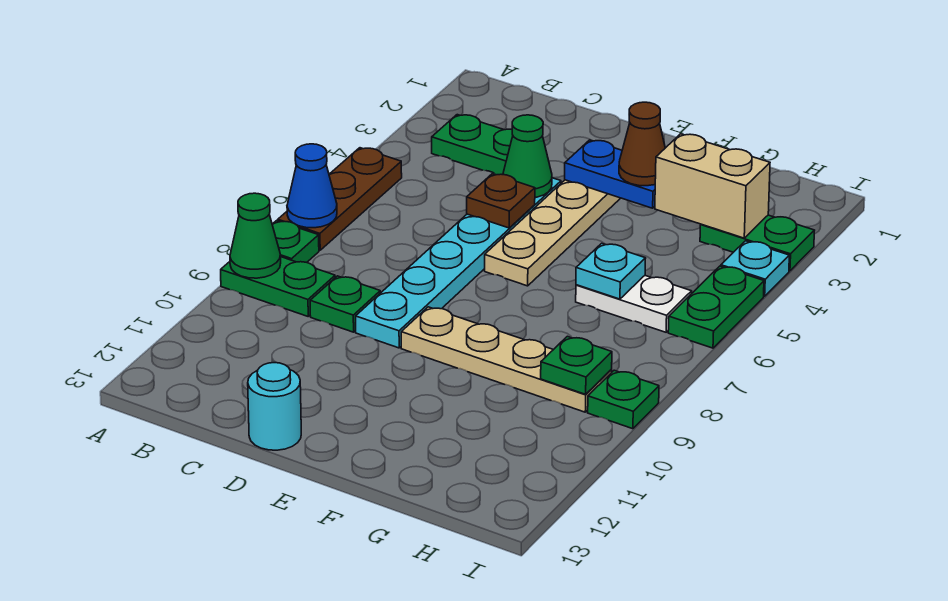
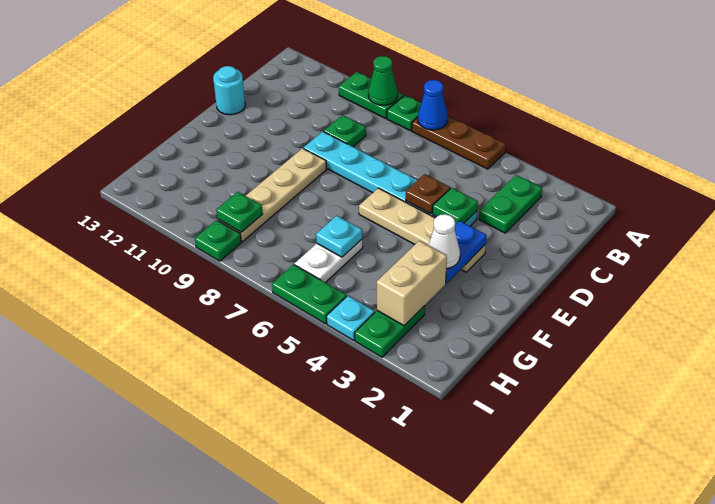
green 1x2 plate [221,257,335,316] -> green 1x2 plate turned to [339,72,404,119]
green 1x1 cone [503,115,552,198] -> green 1x1 plate [433,188,478,225]
brown 1x1 cone [619,102,665,186] -> white 1x1 cone [428,214,460,269]

